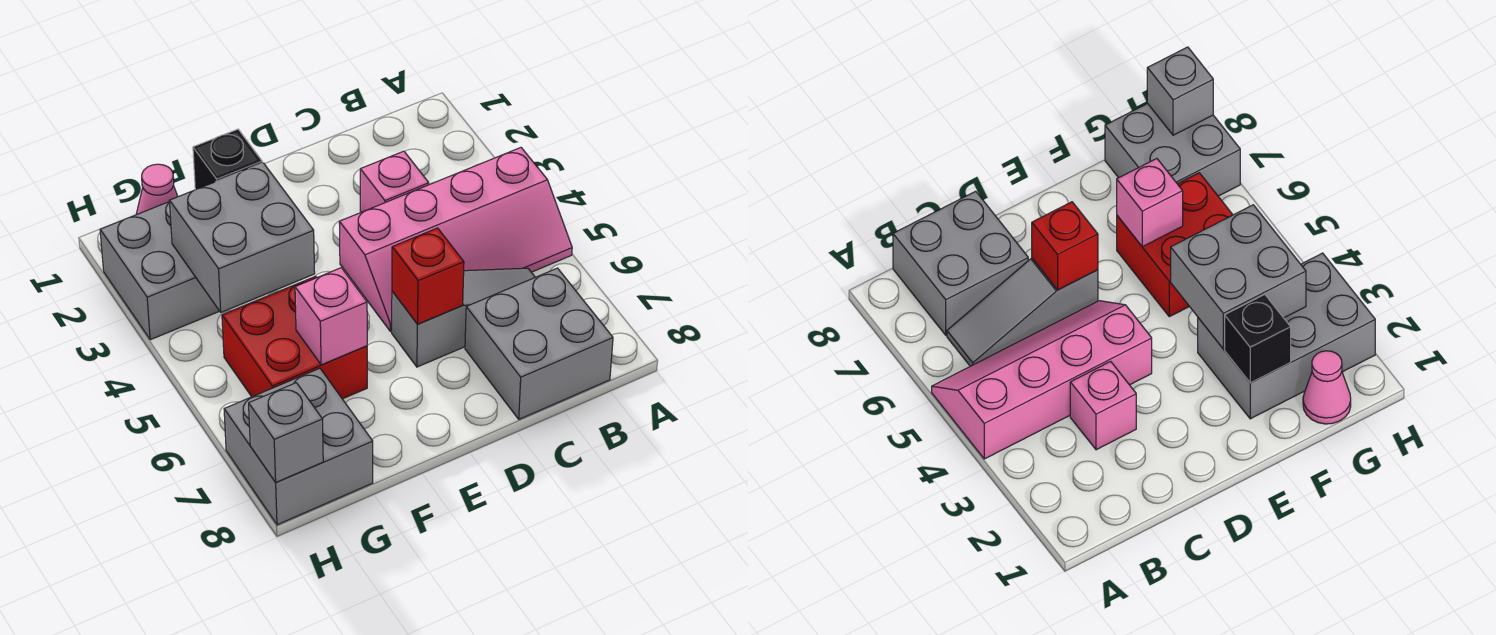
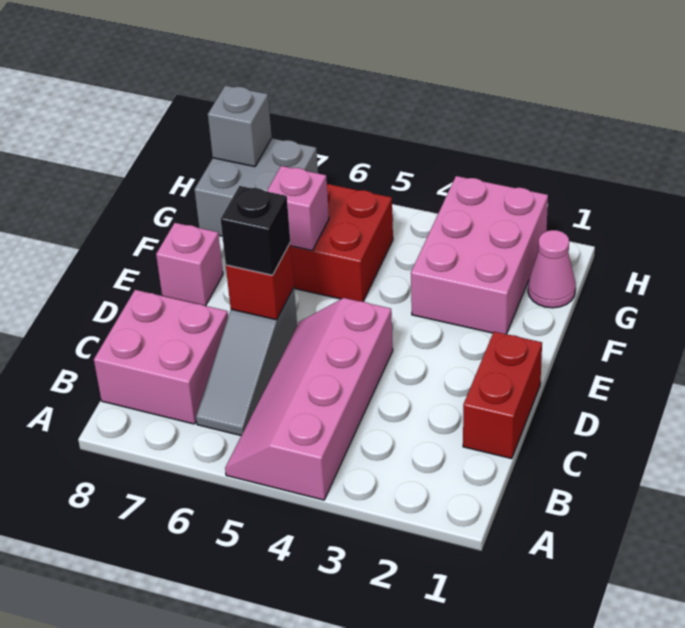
grey 2x2 brick [465,268,613,419] -> pink 2x2 brick [94,290,228,424]
none -> red 1x2 brick [463,332,542,459]
pink 1x1 brick [360,151,429,212] -> pink 1x1 brick moved to [156,223,223,306]
grey 2x3 brick [100,202,219,340] -> pink 2x3 brick [411,176,548,334]
black 1x1 brick [193,129,262,190] -> black 1x1 brick moved to [221,186,290,275]
grey 2x2 brick [169,163,315,312] -> none

